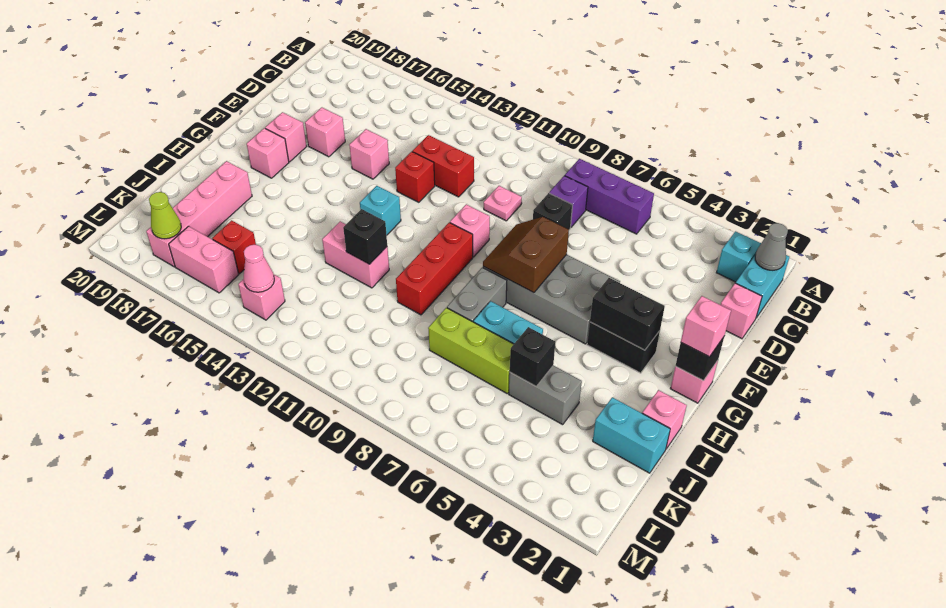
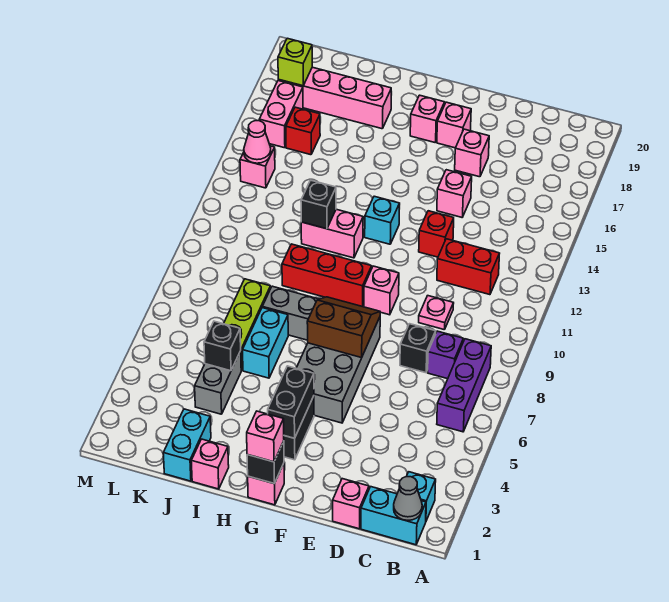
red 1x2 brick [412,135,474,197] -> red 1x2 brick turned to [437,239,500,295]
pink 1x2 brick [322,221,389,288] -> pink 1x2 brick turned to [301,209,363,258]
lime 1x1 cone [149,192,181,239] -> lime 1x1 brick [278,38,312,86]

